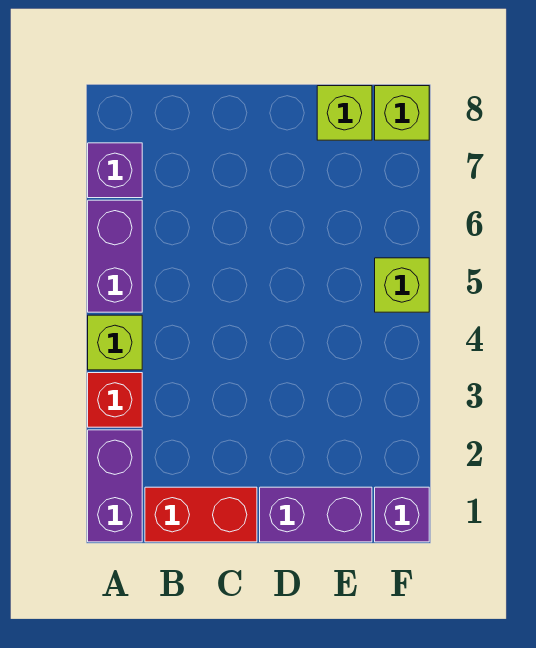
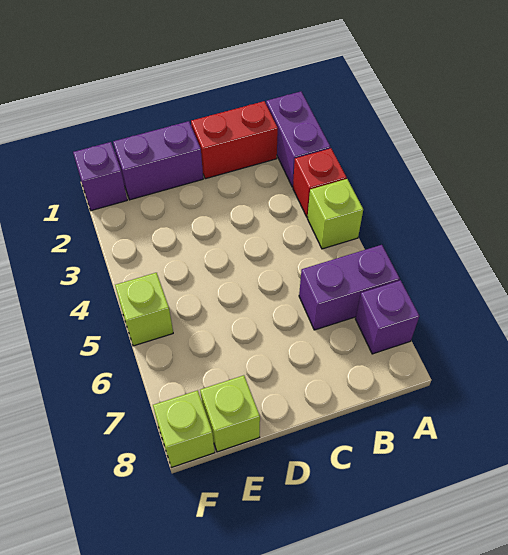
purple 1x2 brick [88,200,142,312] -> purple 1x2 brick turned to [299,245,400,330]

